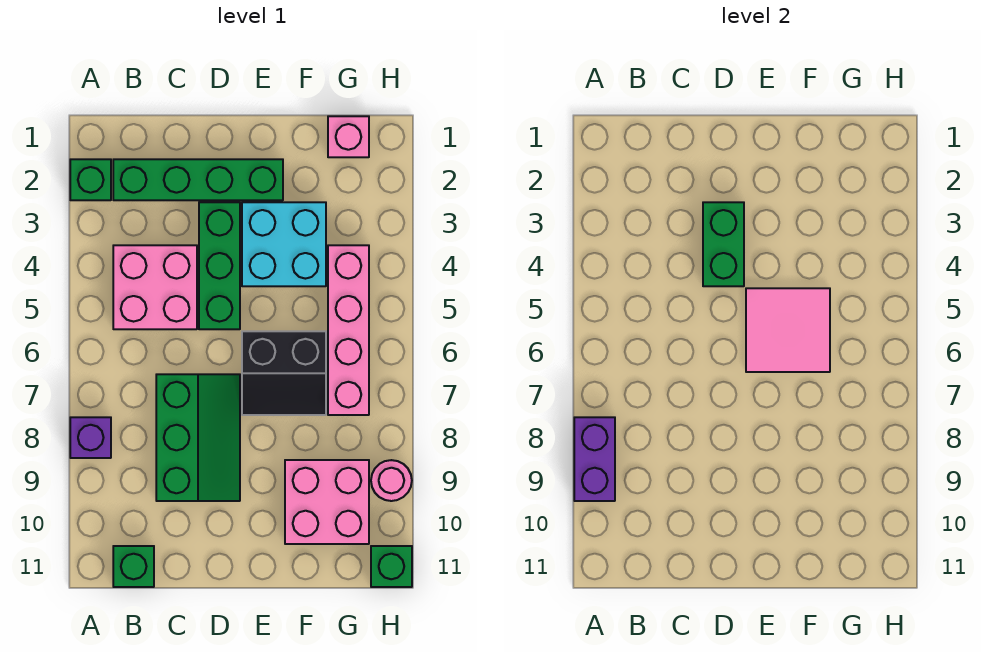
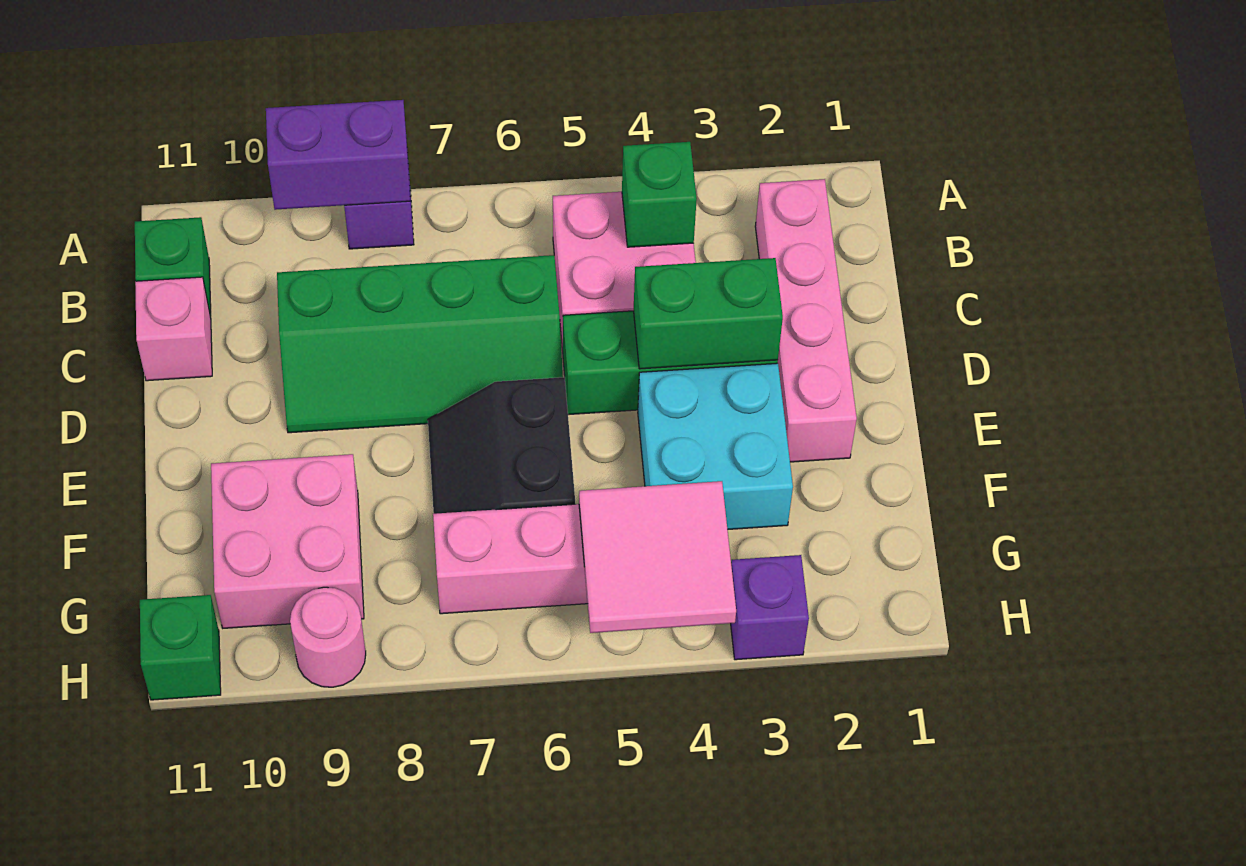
green 1x1 brick [70,159,111,200] -> green 1x1 brick moved to [622,142,697,247]
green 1x4 brick [113,159,283,200] -> pink 1x4 brick [755,179,857,462]
green 2x3 slope [156,374,240,501] -> green 2x4 slope [277,255,563,433]
pink 2x2 tile [746,288,830,372] -> pink 2x2 tile moved to [579,481,736,633]
pink 1x1 brick [328,116,369,157] -> pink 1x1 brick moved to [135,277,212,381]
none -> purple 1x1 brick [731,555,809,660]

